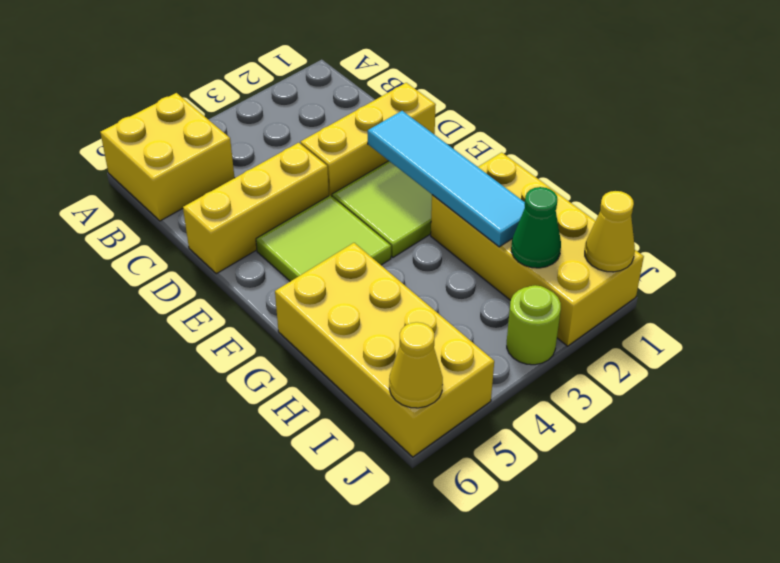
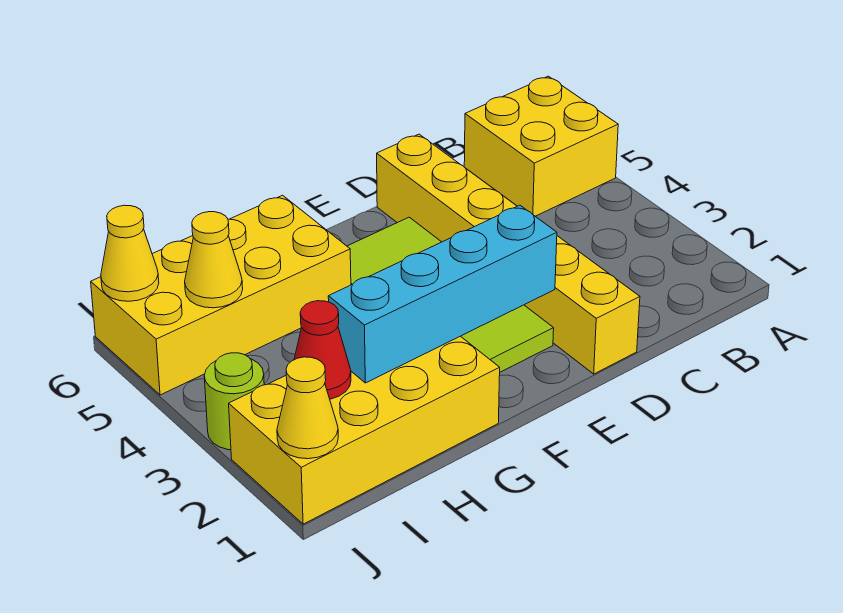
cyan 1x4 tile [368,111,525,247] -> cyan 1x4 brick [328,205,557,383]
green 1x1 cone [511,187,561,268] -> red 1x1 cone [294,301,351,399]
none -> yellow 1x1 cone [185,212,243,308]

